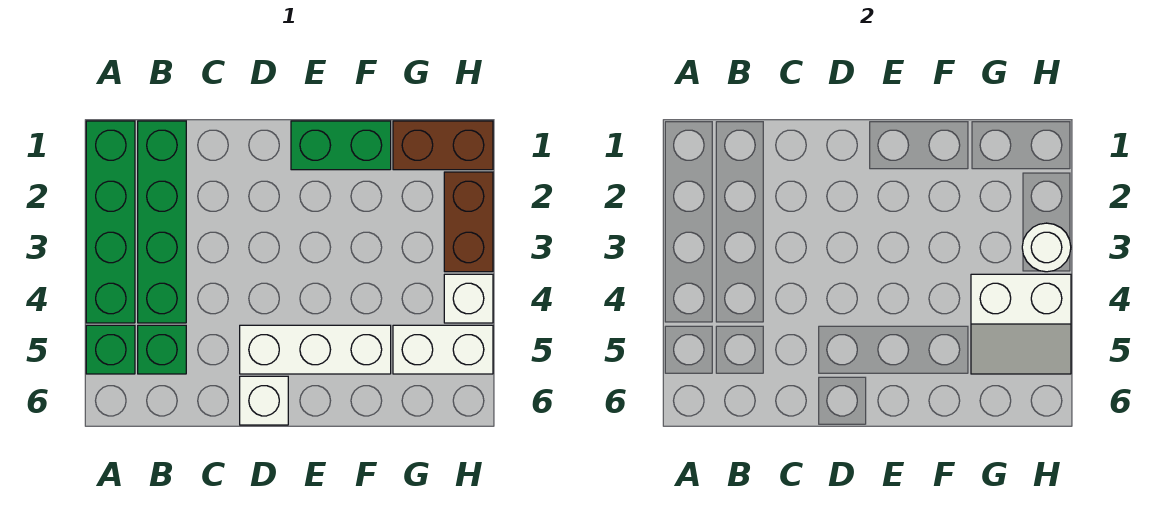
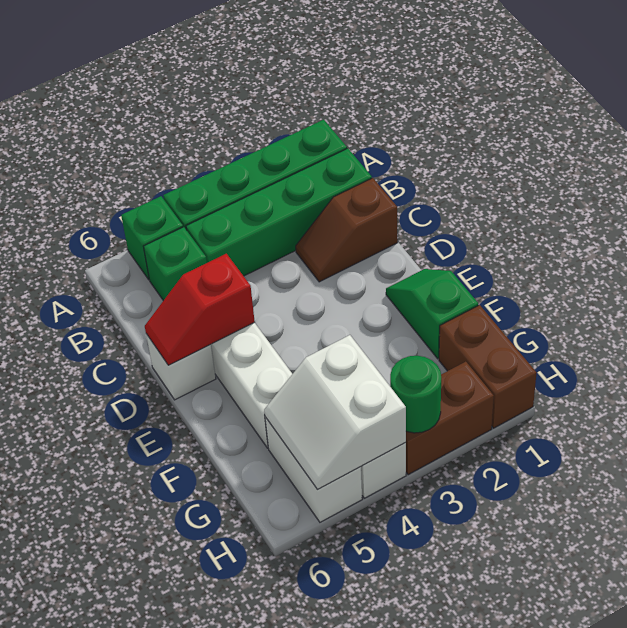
none -> brown 1x2 slope [296,178,398,282]
none -> red 1x2 slope [145,254,255,365]
green 1x2 brick [291,121,391,170] -> green 1x2 slope [386,269,478,359]
white 1x1 round brick [1022,223,1071,272] -> green 1x1 round brick [390,356,441,433]

